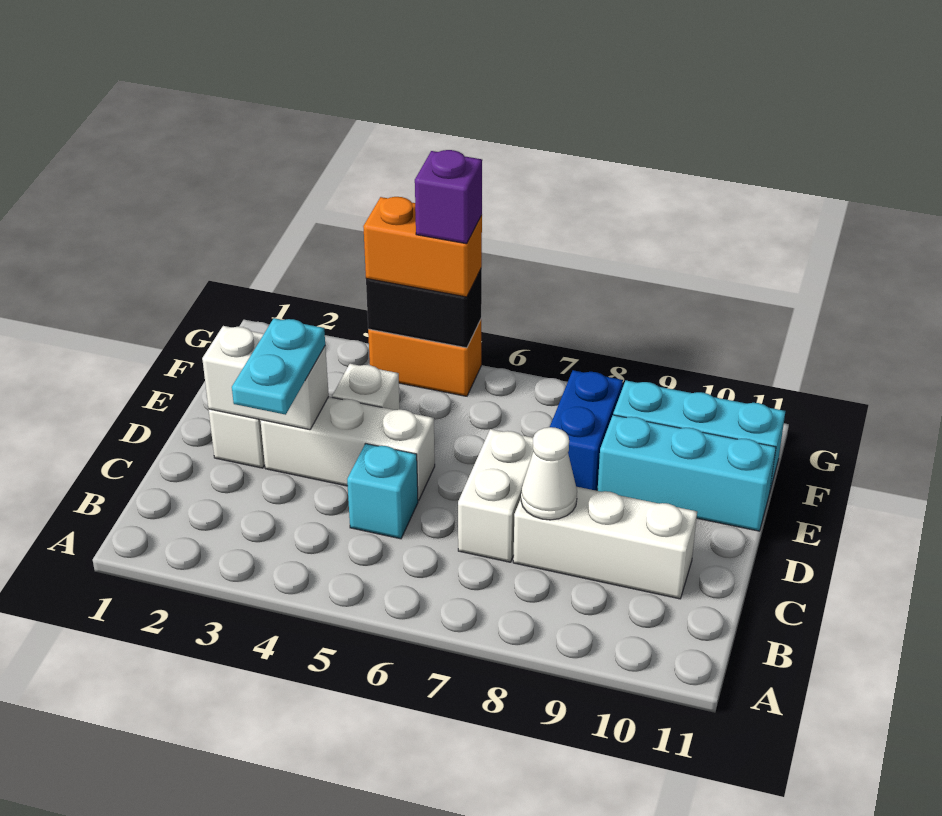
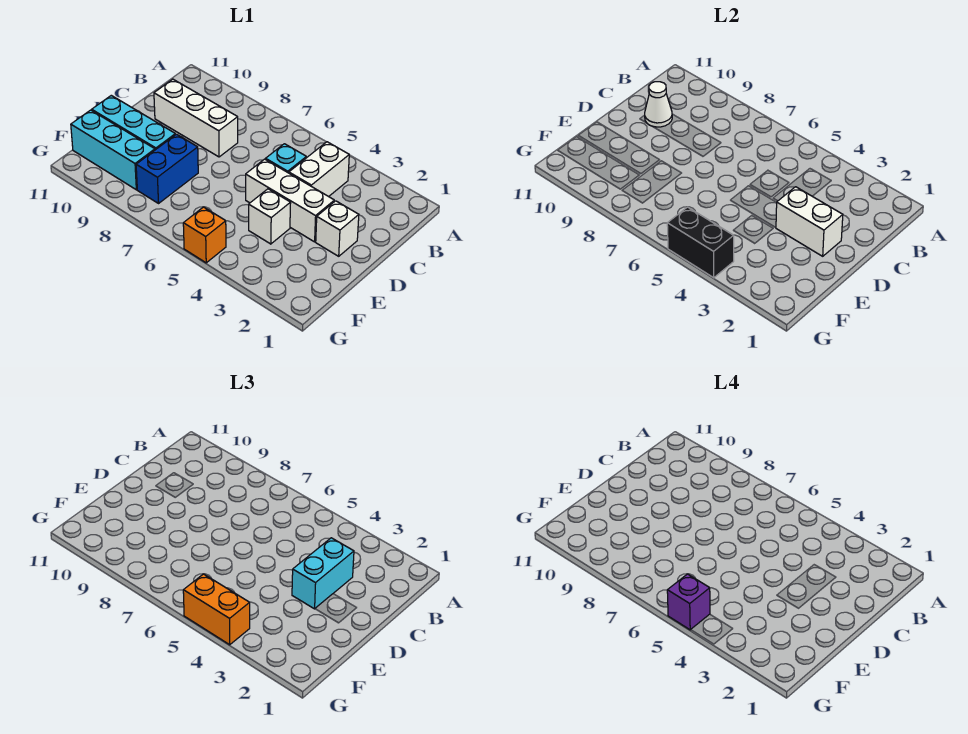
cyan 1x2 plate [232,318,325,415] -> cyan 1x2 brick [292,538,354,609]
white 1x2 brick [458,429,533,562] -> white 1x2 brick moved to [289,142,349,197]
white 1x1 cone [521,427,577,520] -> white 1x1 cone moved to [645,82,672,127]
orange 1x2 brick [368,320,481,396] -> orange 1x1 brick [183,207,226,263]

